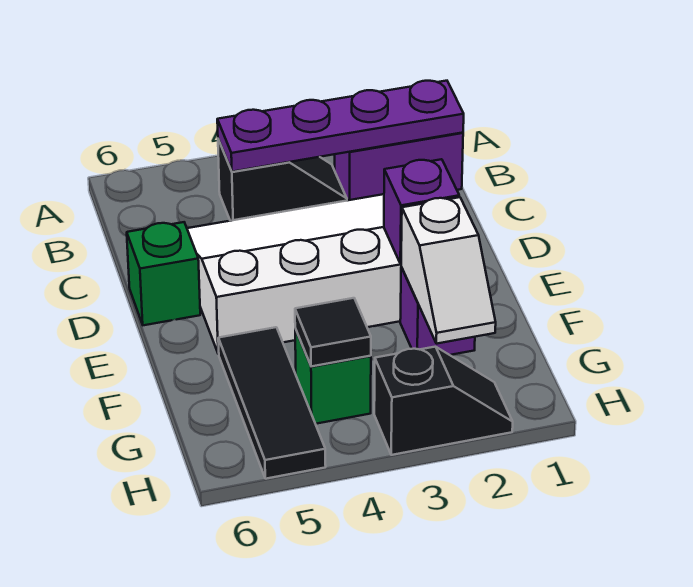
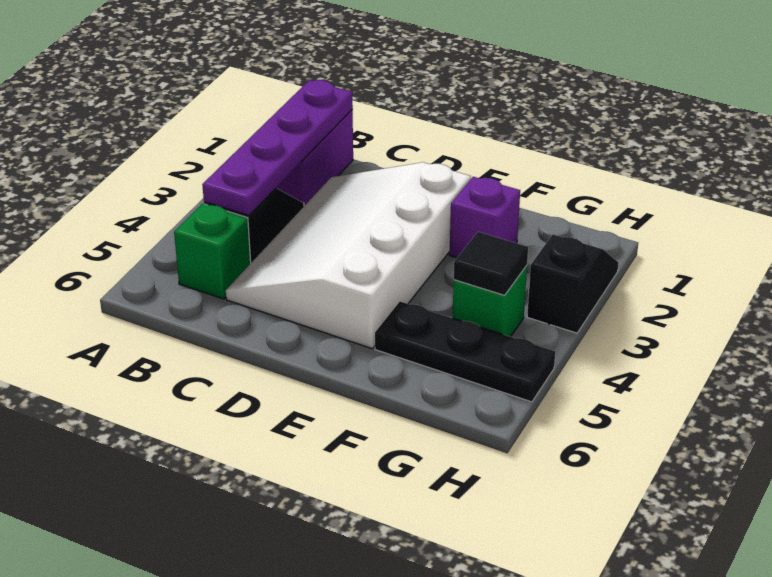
green 1x1 brick [127,222,200,325] -> green 1x1 brick moved to [174,204,251,299]
purple 1x1 brick [384,159,459,264] -> none
white 1x2 slope [401,197,496,344] -> none
black 1x3 tile [218,327,326,479] -> black 1x3 plate [375,302,555,402]

